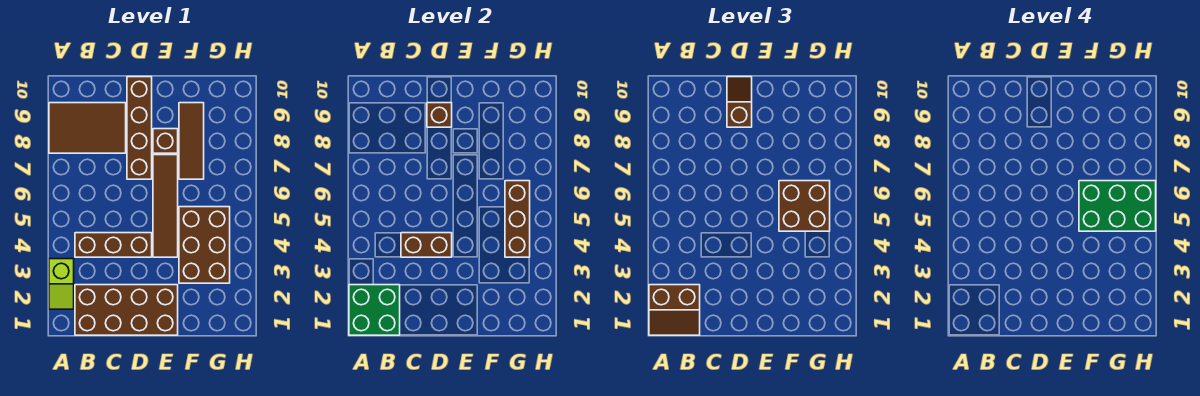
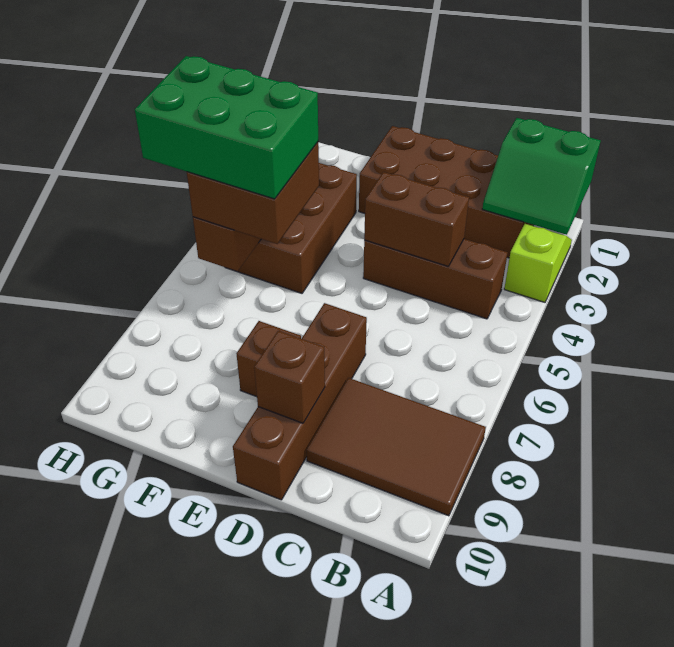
green 2x2 brick [349,285,400,335] -> green 2x2 slope [482,118,601,235]
brown 2x2 slope [649,285,700,335] -> none
brown 1x2 slope [727,77,752,127] -> none
brown 1x4 tile [153,155,178,257] -> none
brown 1x3 tile [179,103,204,179] -> none

